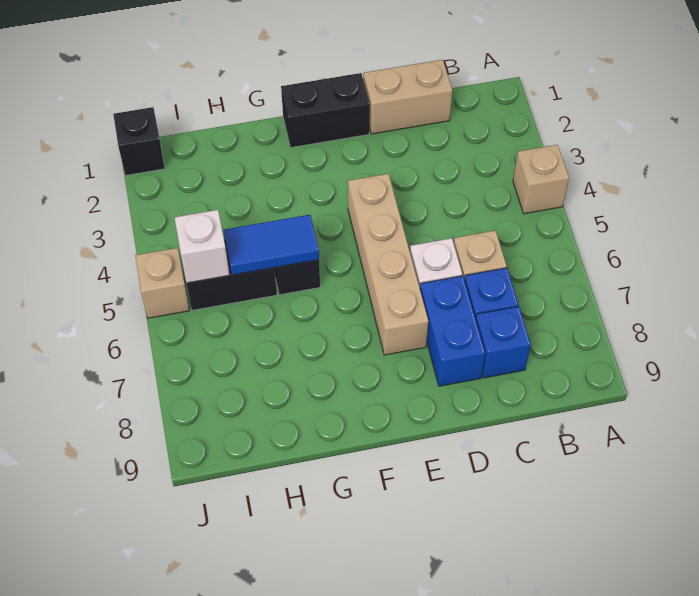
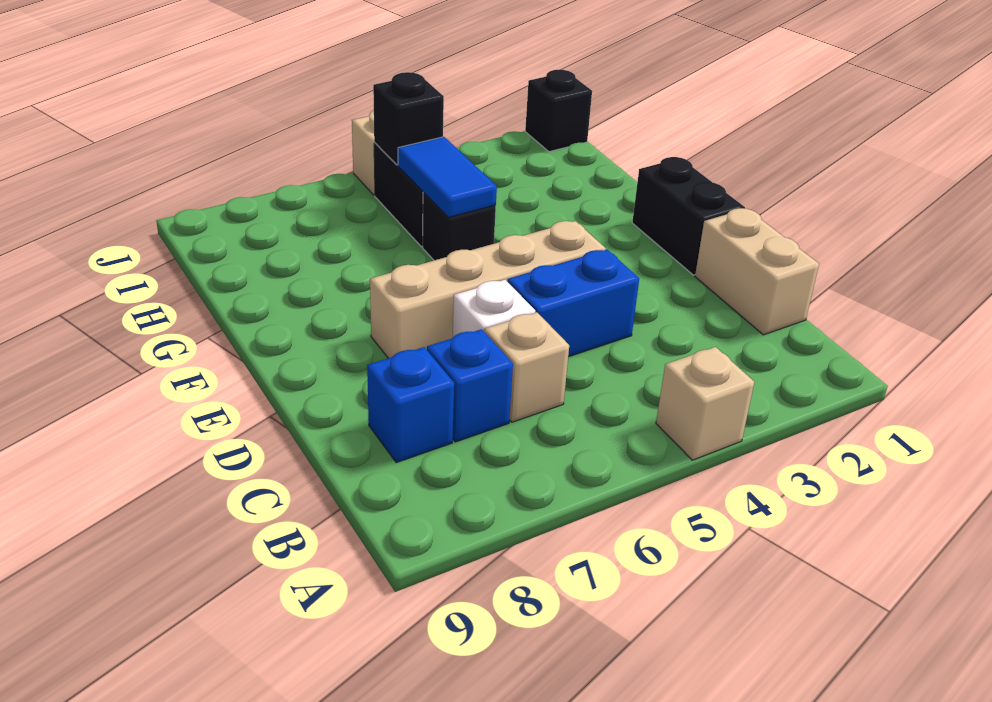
blue 1x2 brick [420,276,485,386] -> blue 1x2 brick moved to [508,250,639,357]
white 1x1 brick [174,210,229,283] -> black 1x1 brick [373,72,444,165]

